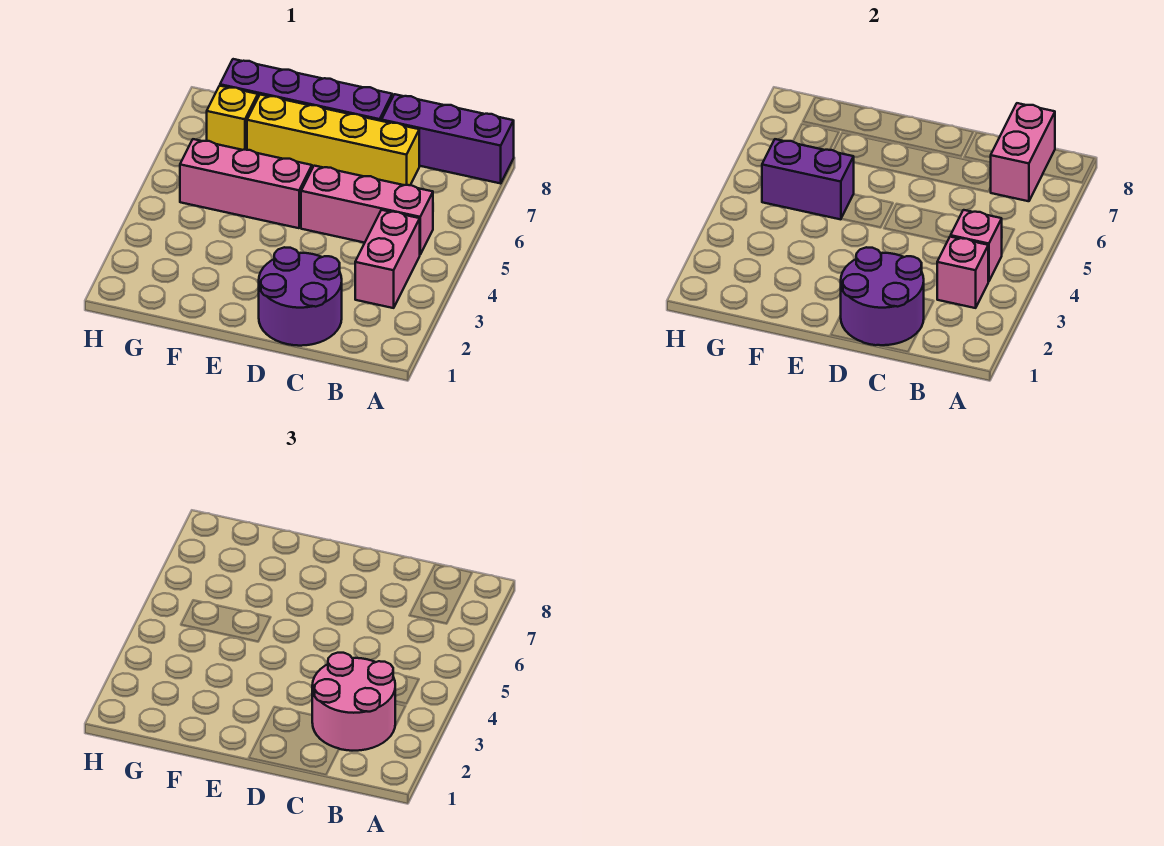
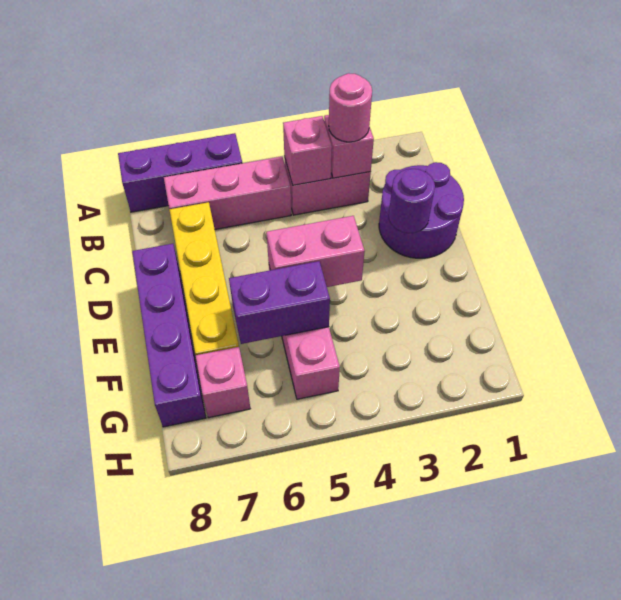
purple 1x3 brick [382,94,514,183] -> purple 1x3 brick turned to [118,133,242,212]
pink 2x2 round brick [312,653,396,751] -> pink 1x1 round brick [329,73,372,142]
pink 1x3 brick [301,166,433,254] -> pink 1x3 brick turned to [164,157,291,229]
pink 1x2 brick [991,103,1055,201] -> pink 1x2 brick moved to [266,216,365,287]
purple 2x2 round brick [841,247,924,345] -> purple 1x1 round brick [389,169,435,233]
purple 1x2 brick [762,139,854,219] -> purple 1x2 brick turned to [229,261,330,344]
yellow 1x1 brick [207,86,258,150] -> pink 1x1 brick [195,347,250,418]

